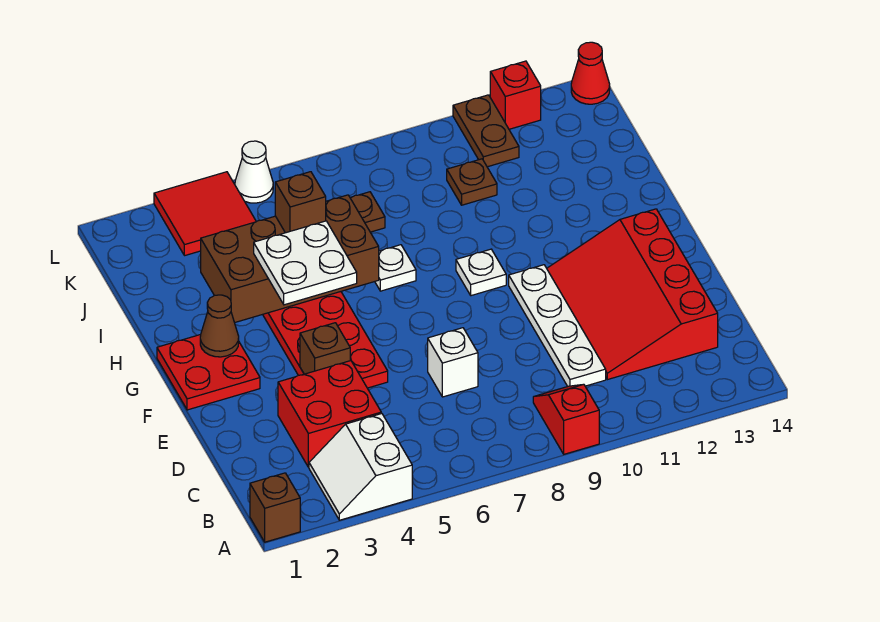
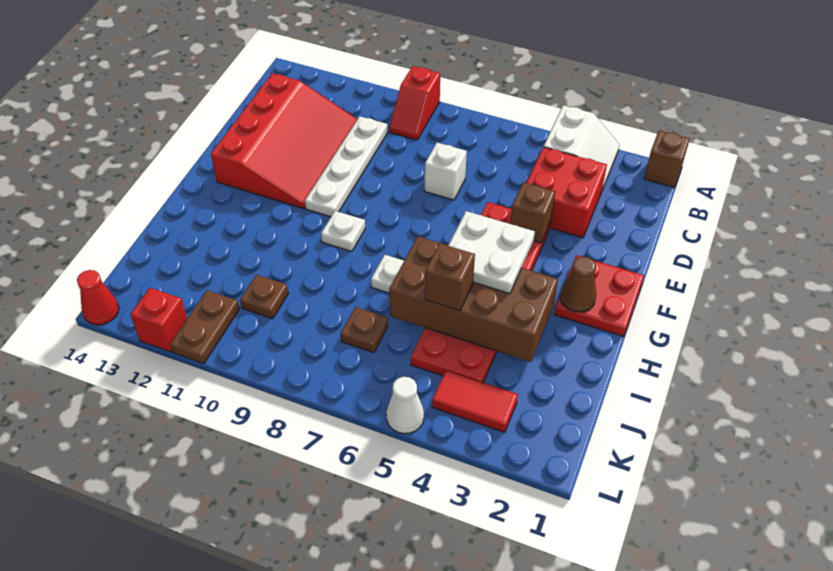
red 2x2 tile [154,172,256,256] -> red 1x2 tile [432,370,518,432]

